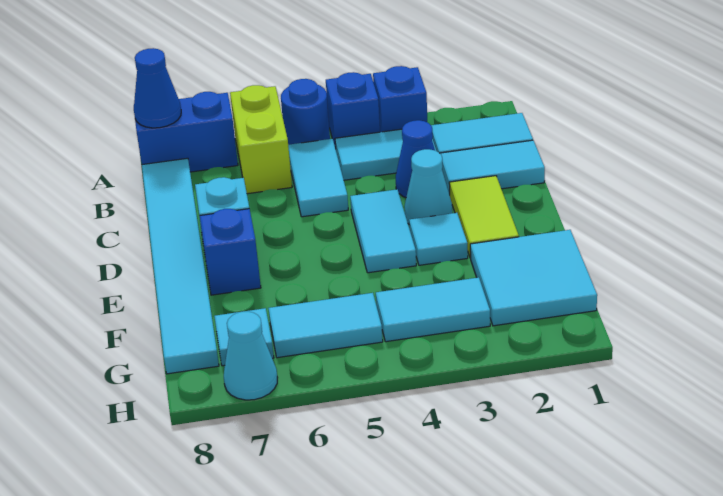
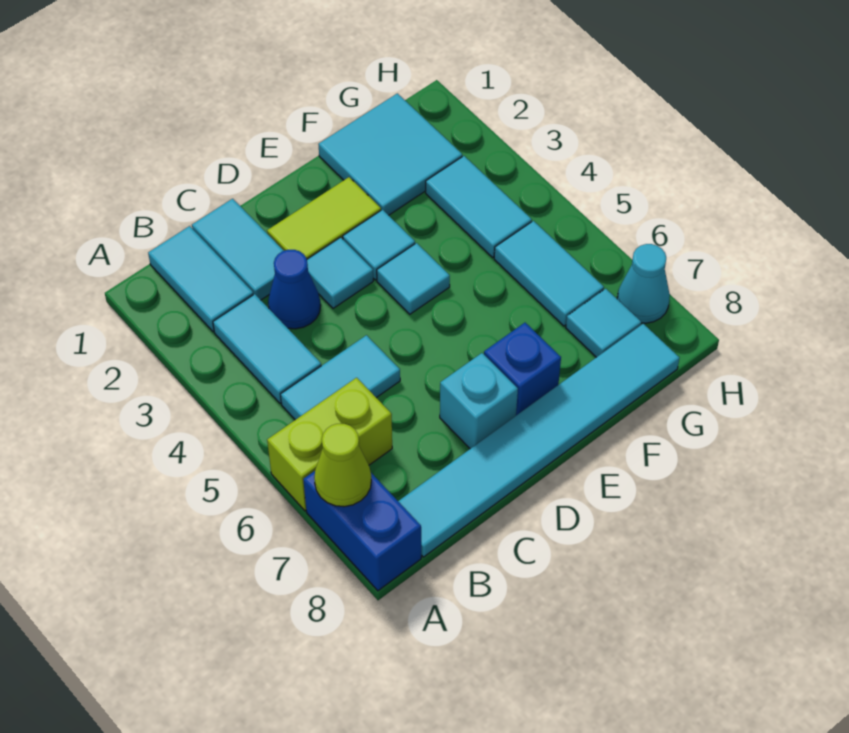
blue 1x1 brick [373,66,427,132] -> none
blue 1x1 brick [326,72,380,149] -> none
blue 1x1 round brick [281,79,330,145] -> none
none -> lime 1x1 cone [314,424,371,507]
blue 1x1 cone [134,48,181,128] -> none
cyan 1x1 cone [404,149,452,224] -> cyan 1x1 tile [307,237,373,308]
cyan 1x2 tile [350,189,416,273] -> cyan 1x1 tile [377,243,450,314]

